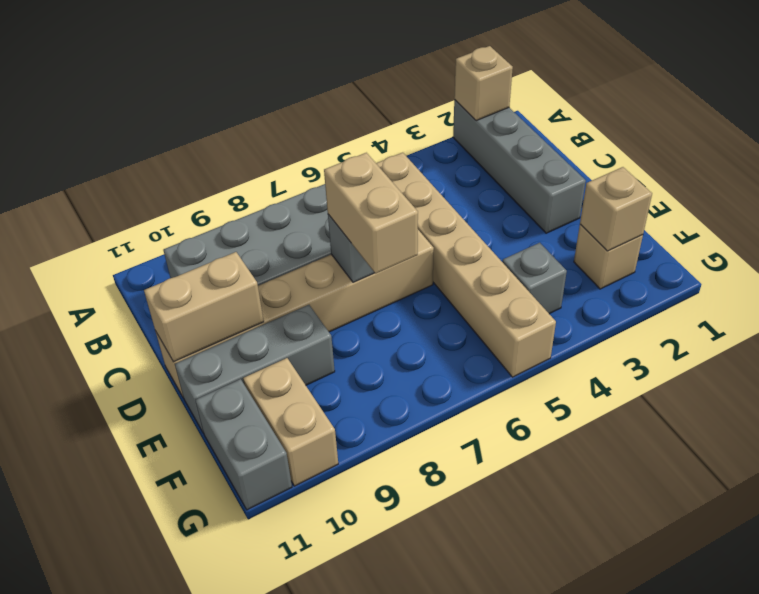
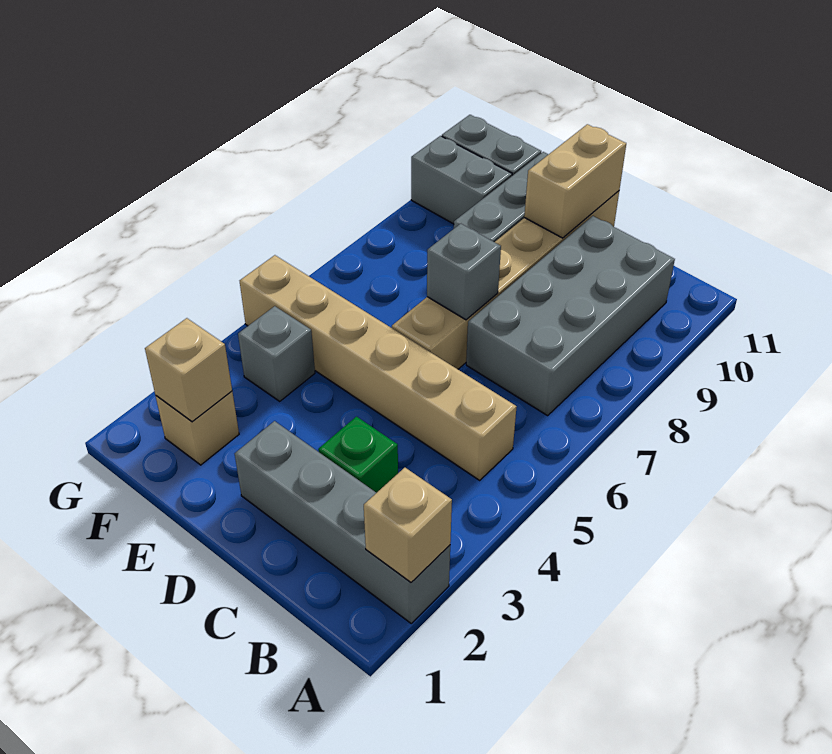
none -> green 1x1 brick [318,417,398,493]
tan 1x2 brick [324,153,418,274] -> none
tan 1x2 brick [243,358,338,486] -> grey 1x2 brick [411,136,512,224]

